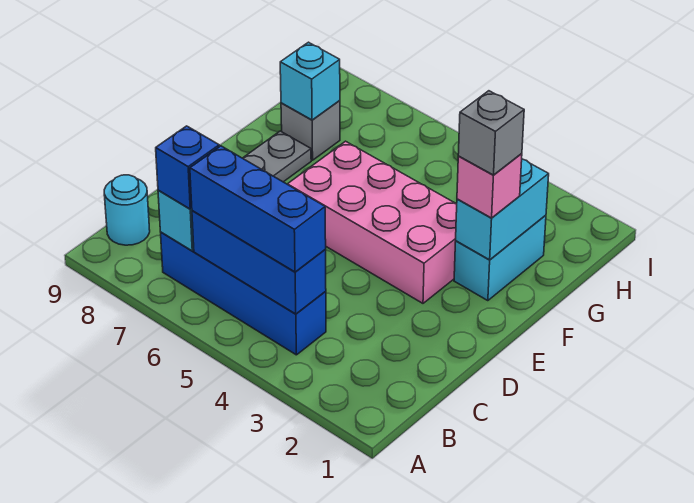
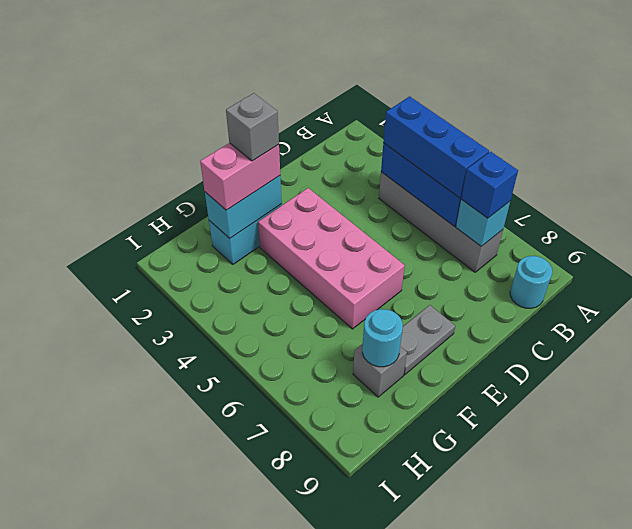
blue 1x4 brick [161,232,326,355] -> grey 1x4 brick [379,172,503,272]
pink 1x1 brick [457,153,522,218] -> pink 1x2 brick [200,143,280,210]
cyan 1x1 brick [280,42,340,120] -> cyan 1x1 round brick [362,309,403,367]

